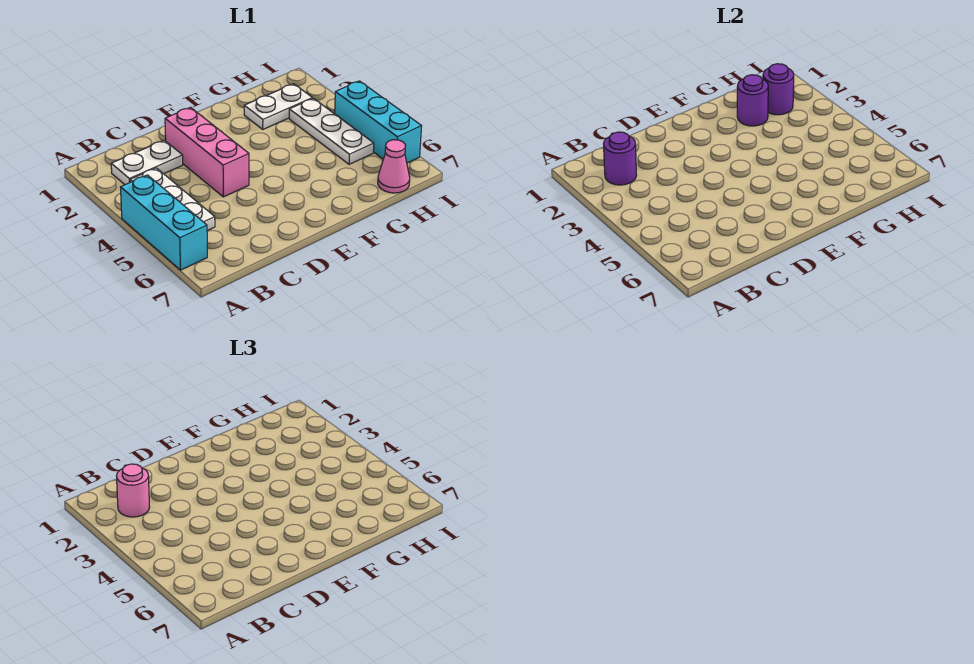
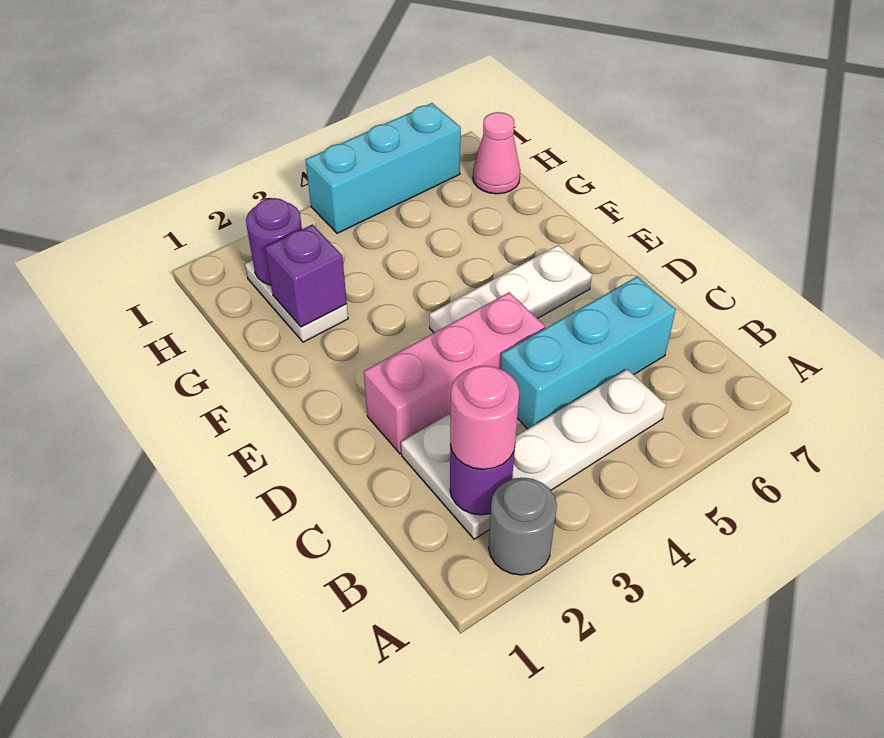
none -> grey 1x1 round brick [489,478,557,575]
cyan 1x3 brick [121,175,207,270] -> cyan 1x3 brick moved to [500,277,676,429]
purple 1x1 round brick [737,75,768,126] -> purple 1x1 brick [265,225,347,327]
white 1x3 plate [289,98,374,164] -> white 1x3 plate moved to [429,245,592,333]

